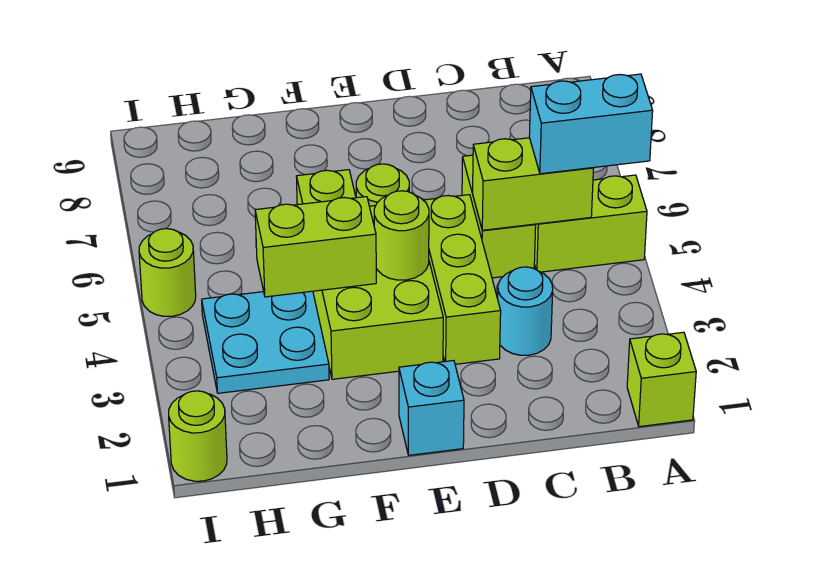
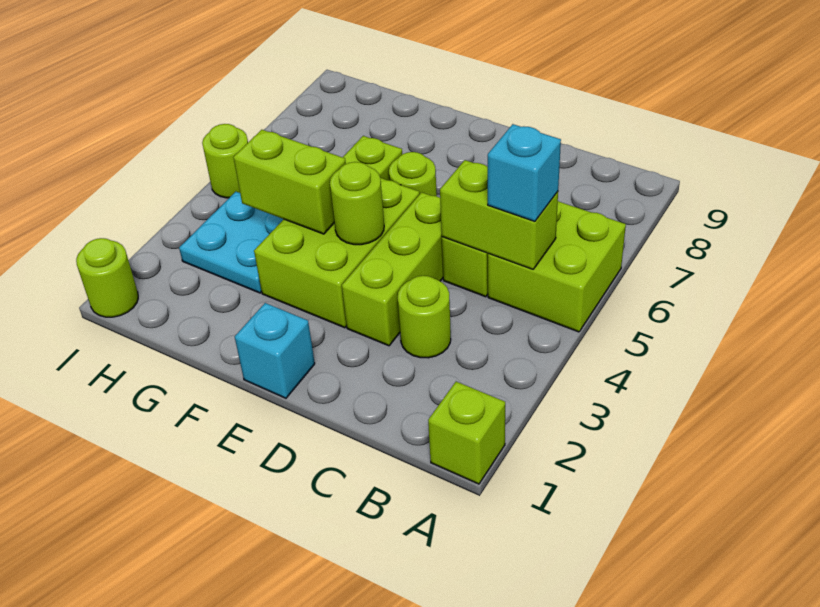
lime 1x2 brick [534,175,647,272] -> lime 2x2 brick [488,201,626,332]
cyan 1x2 brick [529,74,653,174] -> cyan 1x1 brick [487,124,561,221]
cyan 1x1 round brick [498,267,553,355] -> lime 1x1 round brick [398,276,451,358]

